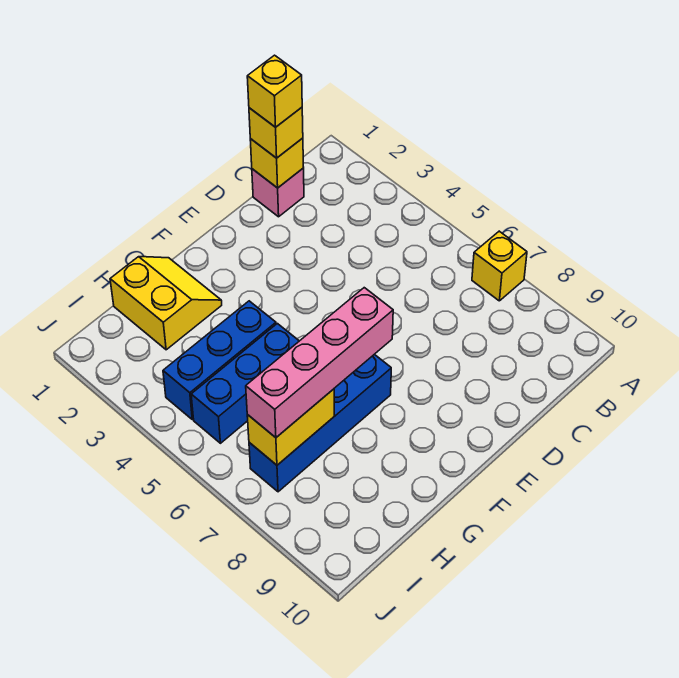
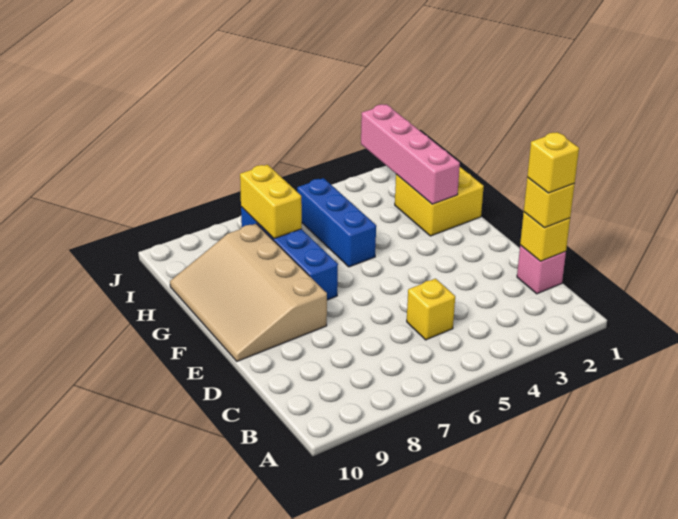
yellow 1x1 brick [472,231,527,301] -> yellow 1x1 brick moved to [407,279,455,340]
none -> tan 3x4 slope [170,224,327,361]
pink 1x4 brick [246,288,393,438] -> pink 1x4 brick moved to [361,104,460,204]
yellow 2x2 slope [110,257,222,350] -> yellow 2x2 brick [395,167,484,236]
blue 1x3 brick [163,301,276,419] -> none

